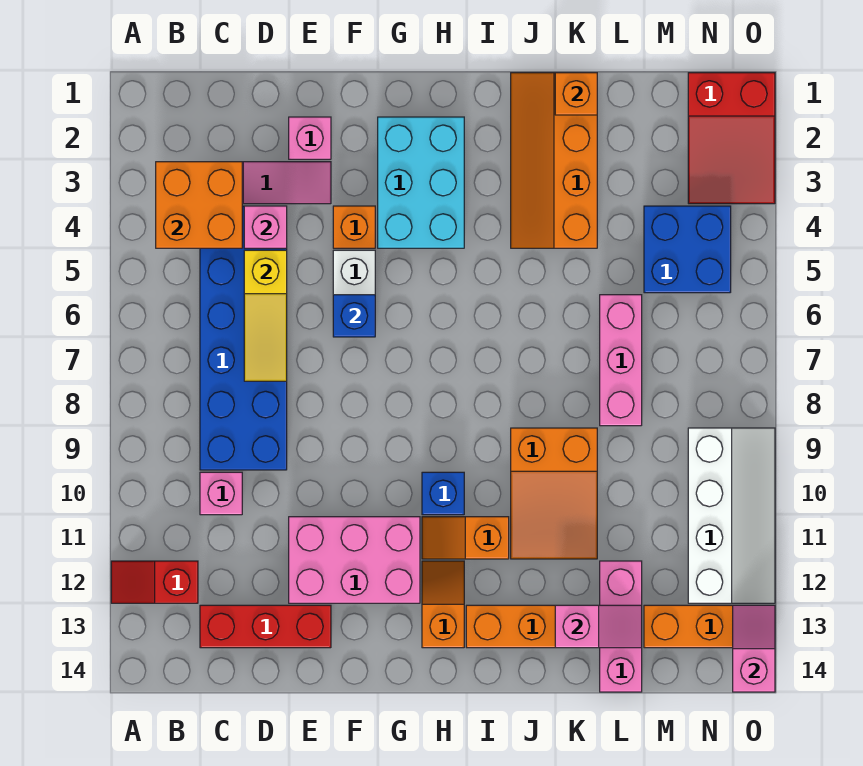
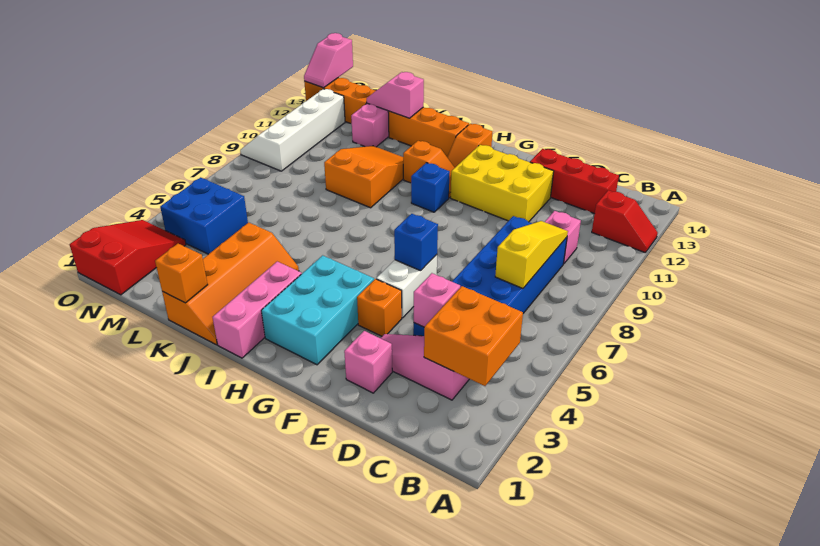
yellow 1x3 slope [244,250,287,381] -> yellow 1x3 slope moved to [495,221,568,288]
pink 2x3 brick [289,517,420,603] -> yellow 2x3 brick [451,145,554,222]
pink 1x3 brick [600,295,642,426] -> pink 1x3 brick moved to [213,262,302,358]

